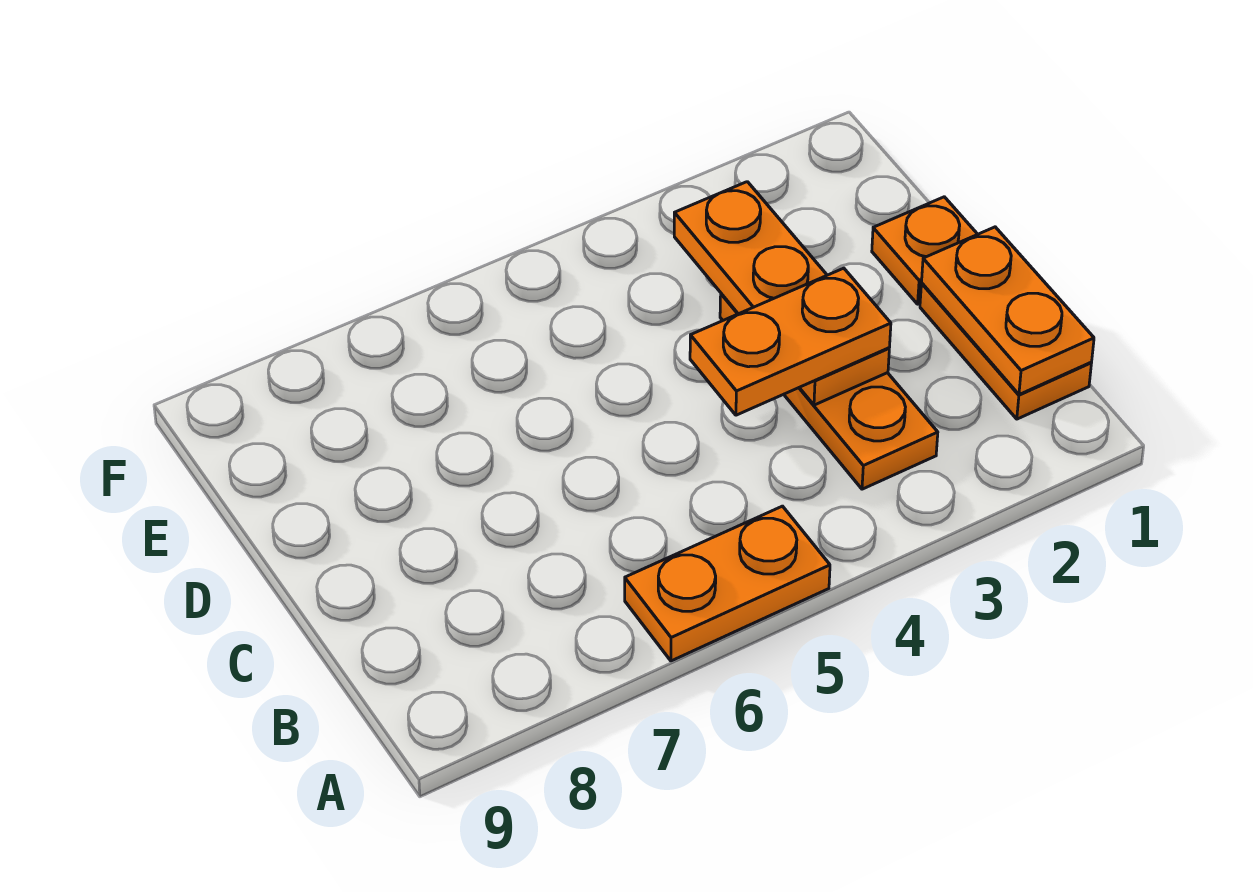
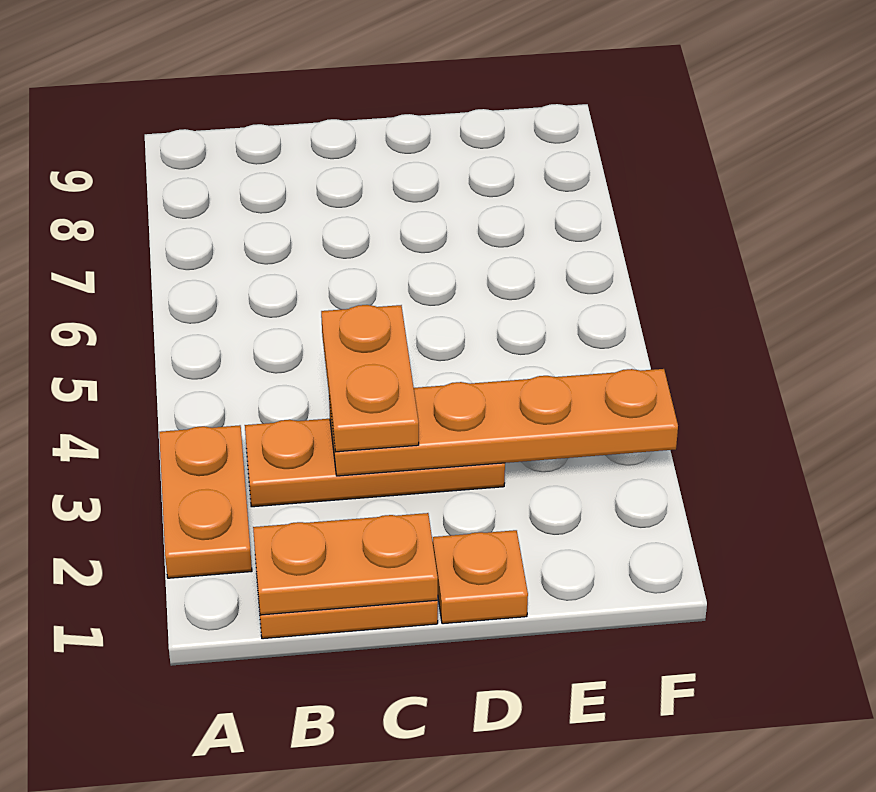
orange 1x2 plate [625,506,830,661] -> orange 1x2 plate moved to [159,425,252,578]
orange 1x3 plate [674,182,889,405] -> orange 1x4 plate [329,369,678,476]

